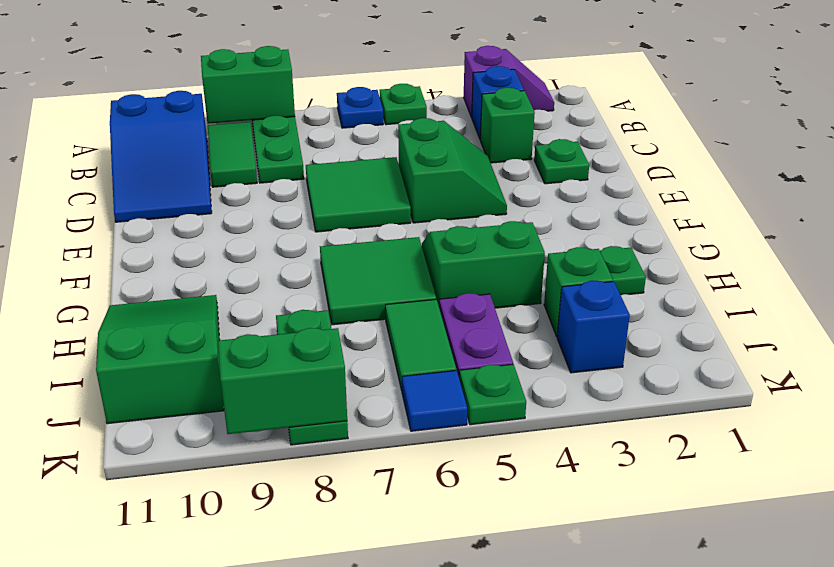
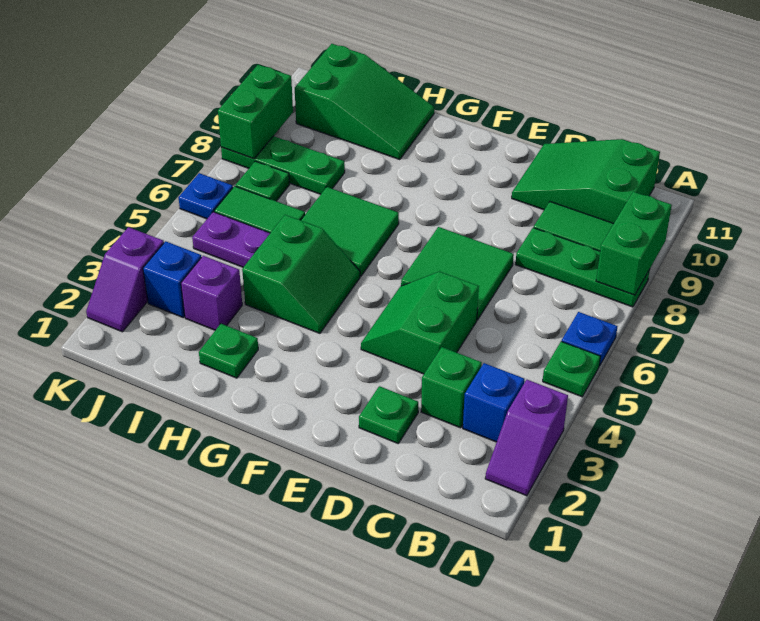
blue 2x3 slope [110,91,212,222] -> green 2x3 slope [512,139,660,223]
green 2x2 slope [398,118,507,223] -> green 2x2 slope turned to [361,272,479,374]
green 1x1 brick [544,247,613,336] -> purple 1x1 brick [181,256,242,330]
none -> purple 1x2 slope [86,227,164,332]
green 1x1 plate [459,364,526,425] -> green 1x1 plate moved to [235,161,290,201]
blue 1x1 tile [402,370,467,431] -> blue 1x1 plate [179,173,233,219]

